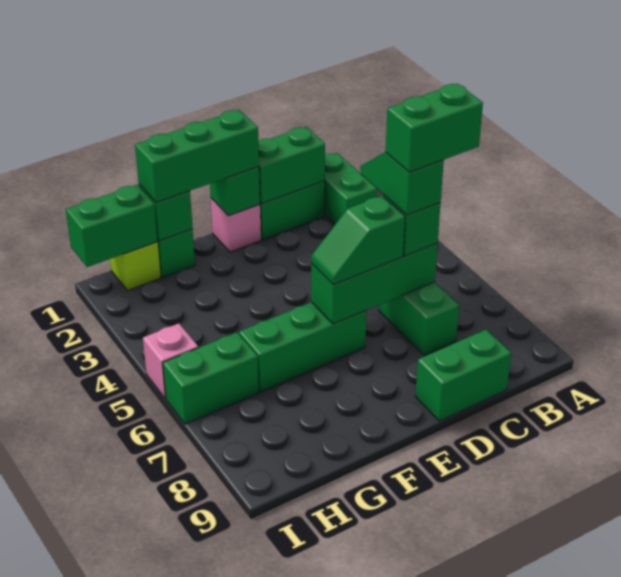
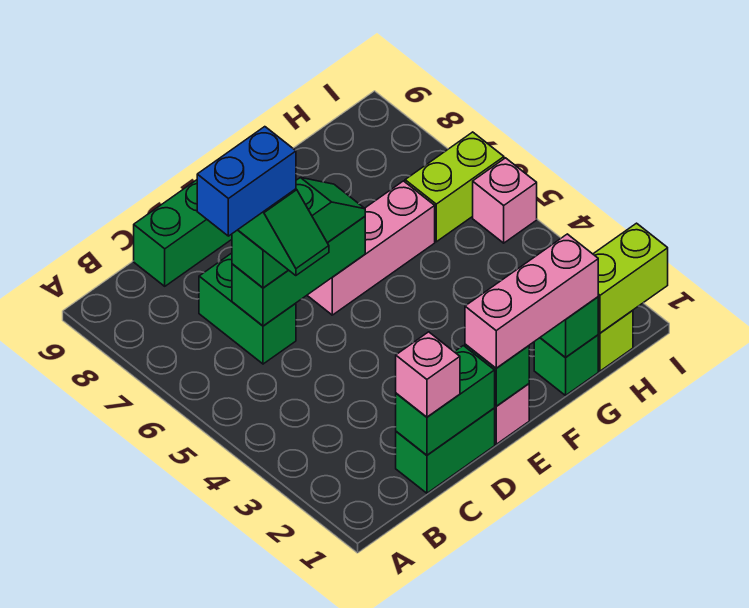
green 1x2 brick [325,153,377,224] -> none
green 1x2 brick [386,84,483,172] -> blue 1x2 brick [197,127,296,236]
none -> pink 1x1 brick [396,332,460,417]
green 1x3 brick [135,110,259,203] -> pink 1x3 brick [465,234,598,368]
green 1x3 brick [239,302,366,392] -> pink 1x3 brick [307,181,435,315]
green 1x2 brick [66,185,158,267] -> lime 1x2 brick [593,223,668,333]
green 1x2 brick [163,332,259,424] -> lime 1x2 brick [405,132,504,242]

